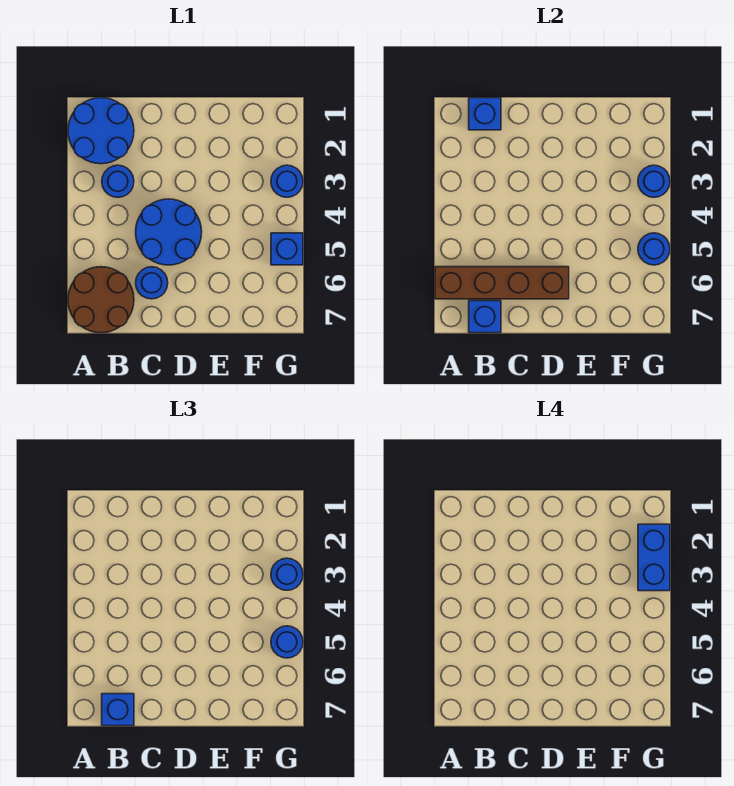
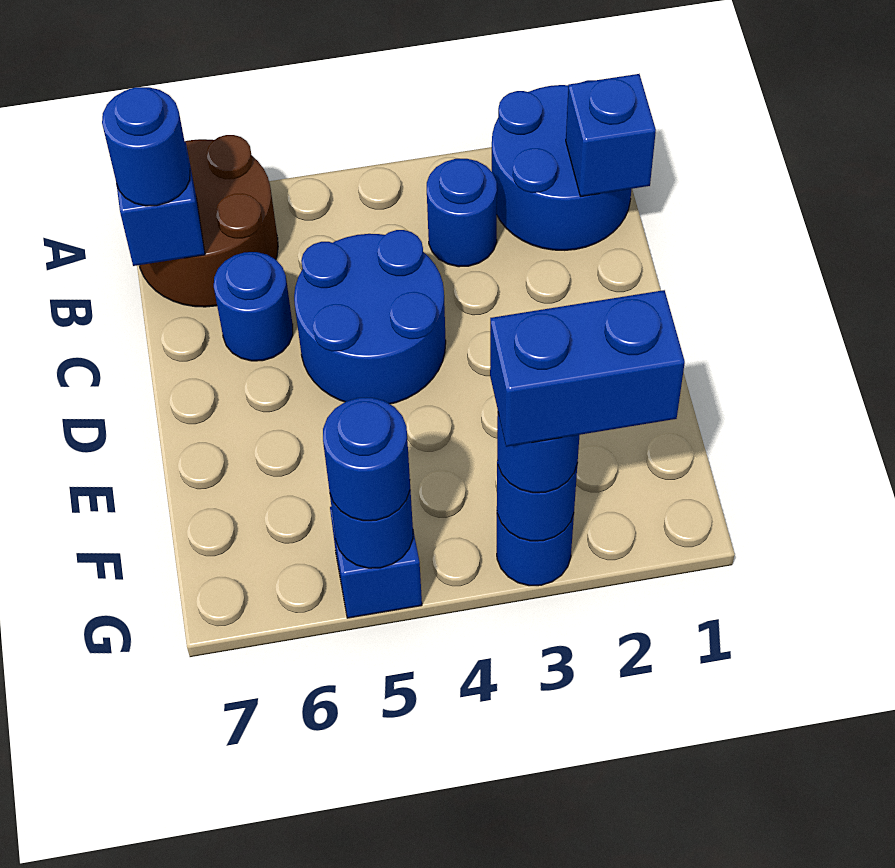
brown 1x4 brick [435,267,569,299] -> none
blue 1x1 brick [102,694,134,726] -> blue 1x1 round brick [102,87,190,206]

